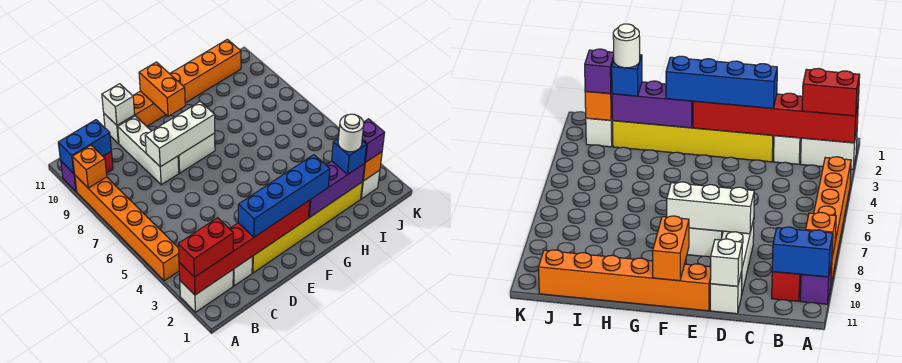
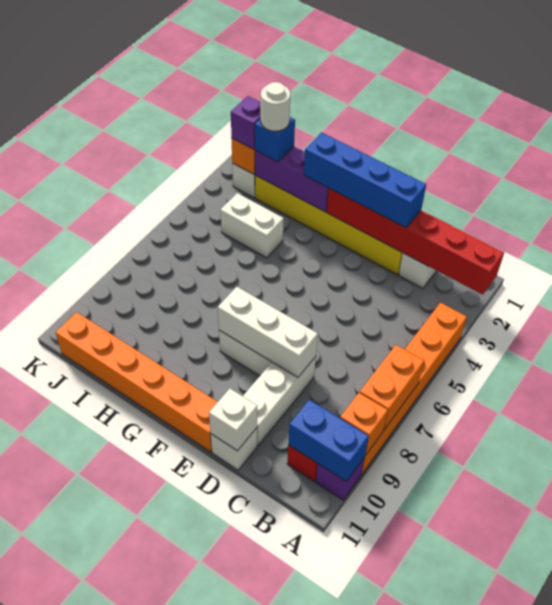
white 1x2 brick [180,270,233,312] -> white 1x2 brick moved to [220,193,284,258]
red 1x2 brick [178,218,233,277] -> none
orange 1x2 brick [139,62,185,116] -> orange 1x2 brick moved to [360,345,424,429]

